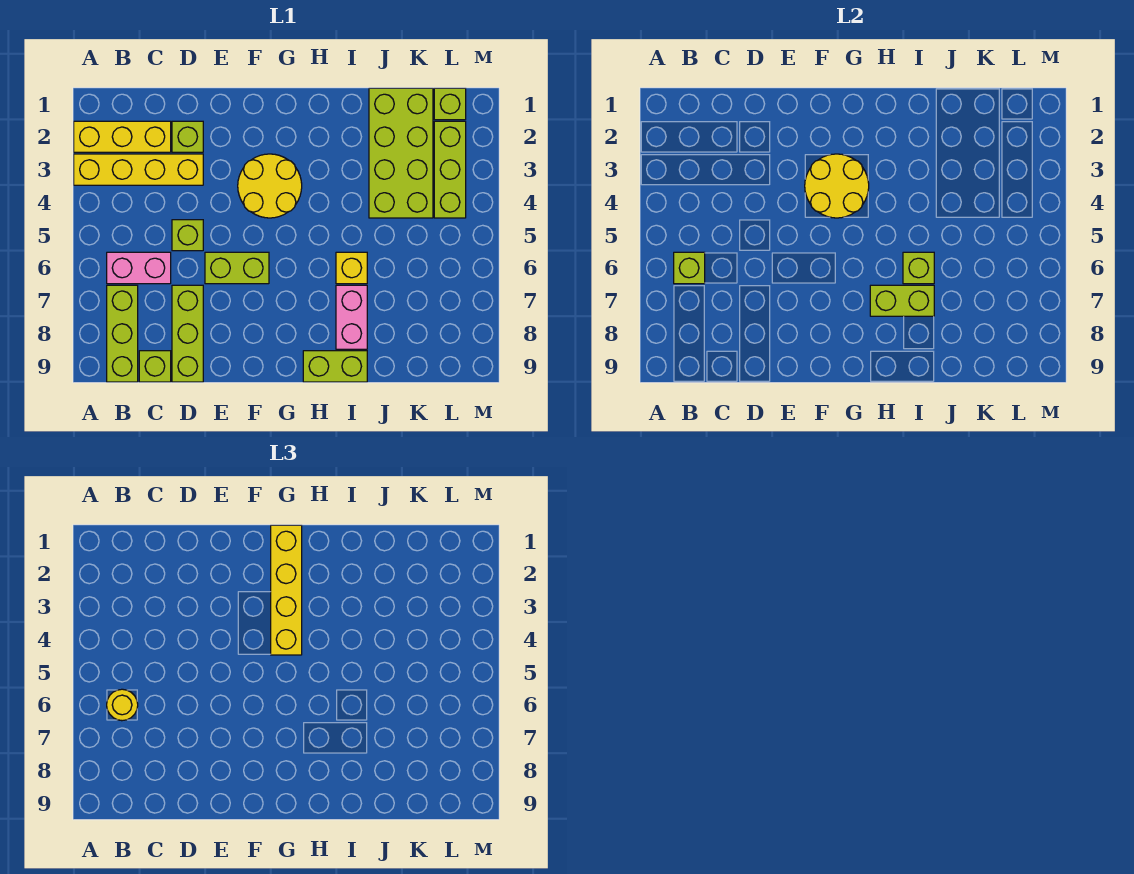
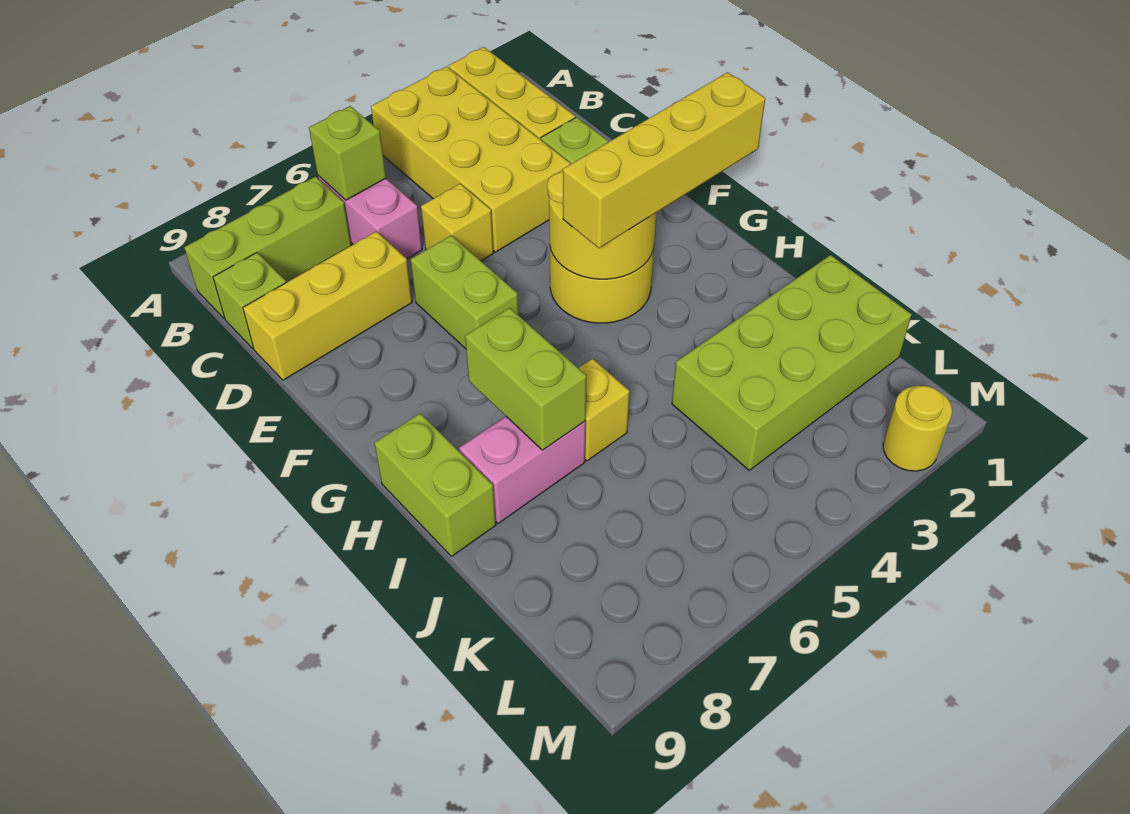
yellow 1x4 brick [74,154,203,185] -> yellow 2x4 brick [371,67,570,252]
yellow 1x1 round brick [107,689,138,721] -> yellow 1x1 round brick moved to [883,386,952,471]
lime 1x1 brick [172,220,203,251] -> yellow 1x1 brick [421,184,493,261]
lime 1x3 brick [172,285,203,382] -> yellow 1x3 brick [243,231,412,380]
lime 1x1 brick [903,252,934,284] -> none
lime 1x1 brick [434,88,466,120] -> none
lime 1x3 brick [434,121,466,218] -> none

